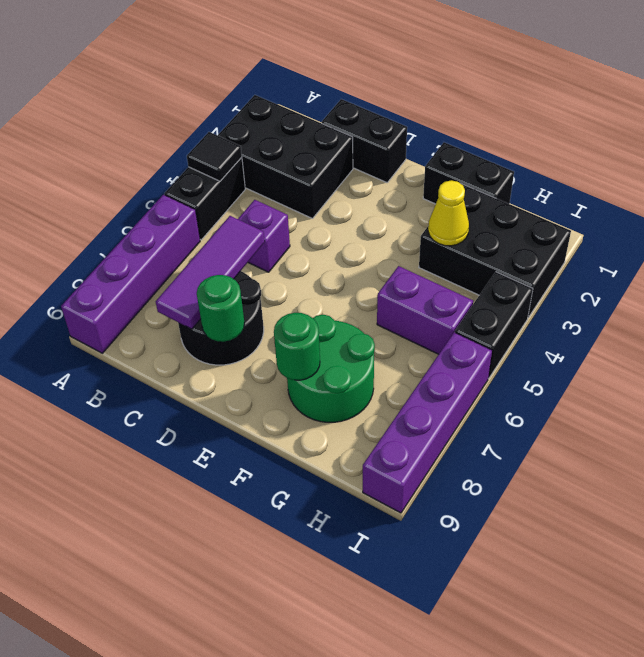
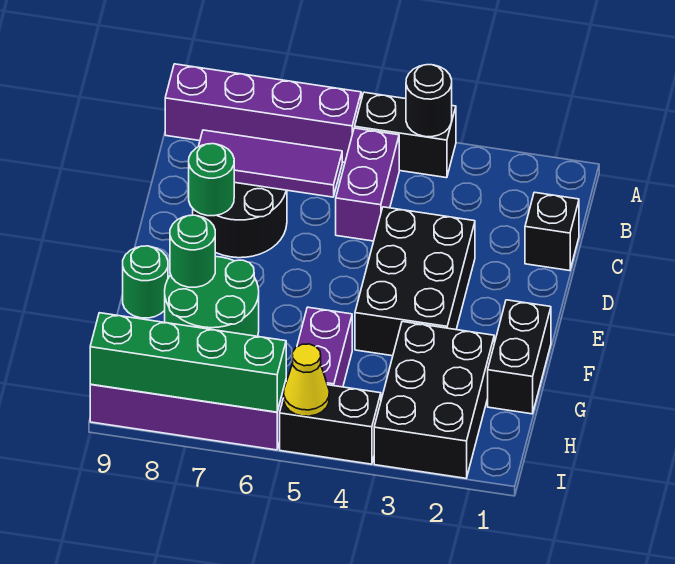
black 2x3 brick [218,95,353,219] -> black 2x3 brick moved to [355,207,475,356]
black 1x1 tile [187,132,242,181] -> black 1x1 round brick [406,65,452,137]
black 1x2 brick [322,99,407,183] -> black 1x1 brick [525,192,579,271]
purple 1x1 brick [238,200,290,272] -> purple 1x2 brick [336,128,399,241]
none -> green 1x1 round brick [123,246,168,318]
yellow 1x1 cone [428,180,469,246] -> yellow 1x1 cone moved to [284,344,329,416]
none -> green 1x4 brick [90,313,286,412]

